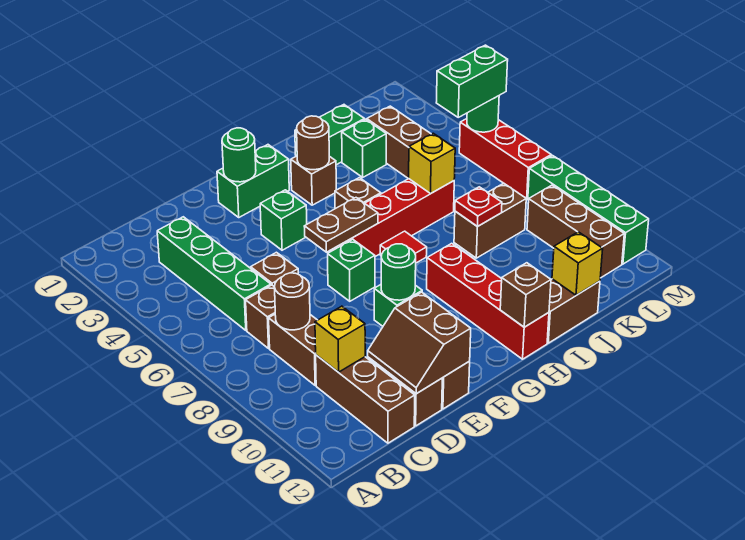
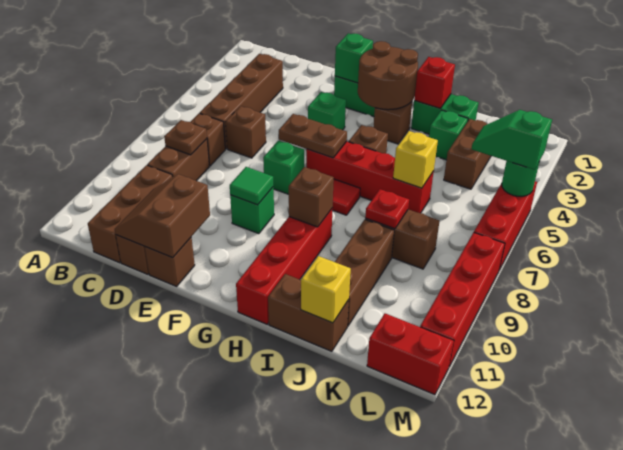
green 1x4 brick [157,217,271,330] -> brown 1x4 brick [200,54,283,149]
brown 1x1 round brick [275,273,310,330] -> brown 1x1 plate [164,120,207,155]
yellow 1x1 brick [315,306,365,372] -> none
green 1x1 round brick [222,128,256,182] -> green 1x1 brick [335,33,373,83]
green 1x1 round brick [381,244,416,300] -> green 1x1 tile [230,167,274,205]
brown 1x1 round brick [297,116,329,170] -> brown 2x2 round brick [358,41,418,110]
brown 1x1 brick [500,263,551,327] -> brown 1x1 brick moved to [289,167,334,227]
none -> red 1x1 brick [414,57,455,108]
green 1x2 brick [436,45,508,117] -> green 1x2 slope [472,110,552,170]
brown 1x3 brick [527,185,624,278] -> brown 1x3 brick moved to [335,220,394,326]
none -> red 1x2 brick [367,314,454,395]
green 1x4 brick [528,155,649,264] -> red 1x4 brick [420,233,505,367]

